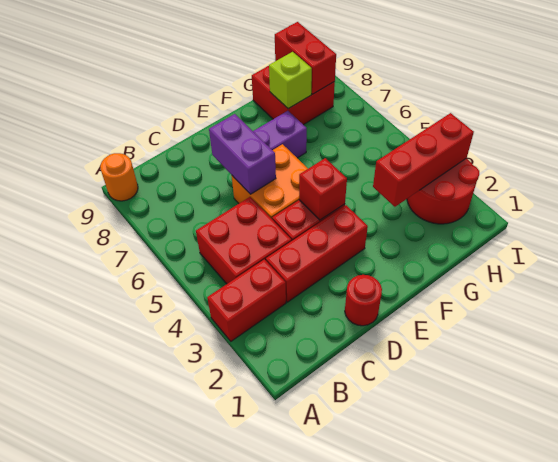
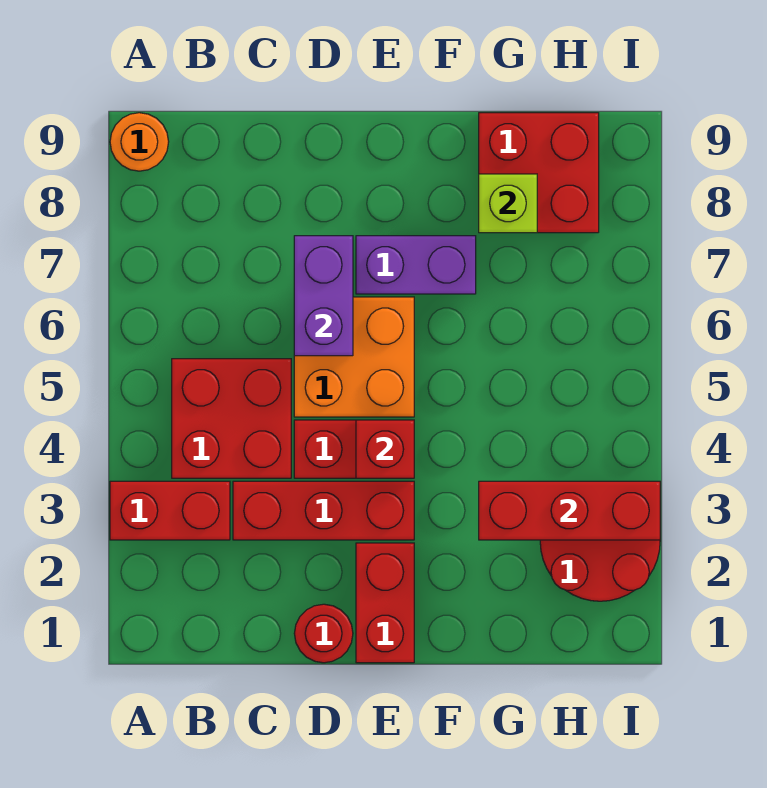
red 1x2 brick [275,22,336,94] -> red 1x2 brick moved to [356,543,414,663]

